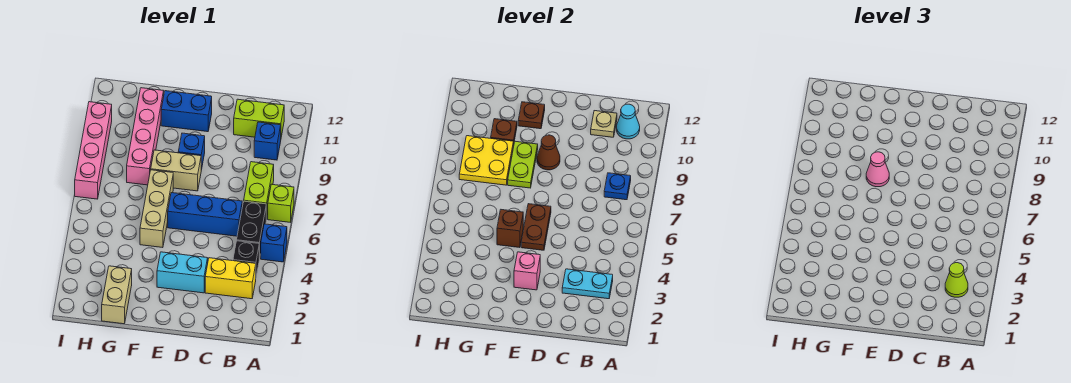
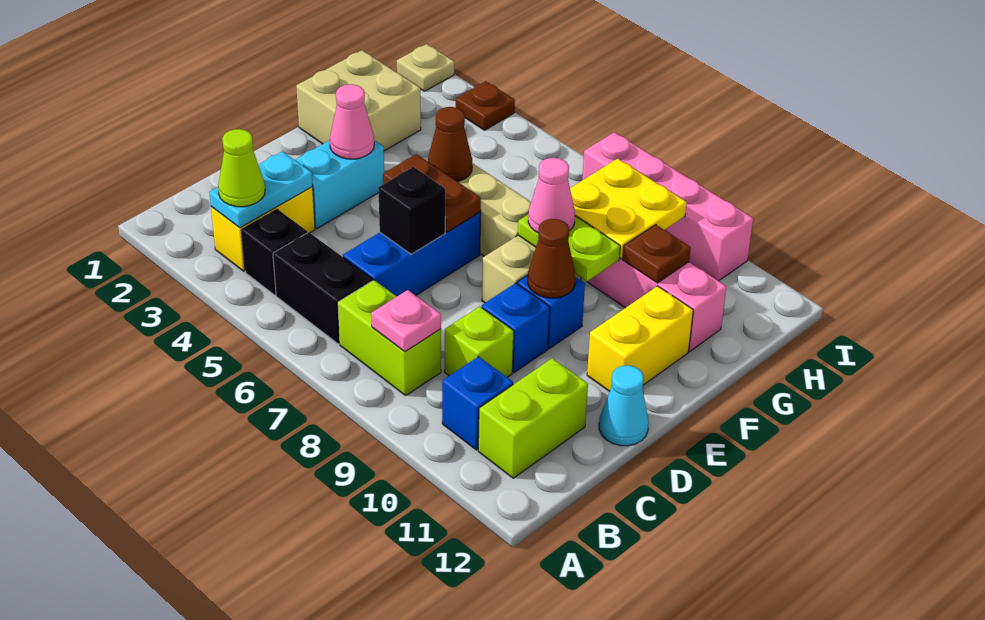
blue 1x1 brick [261,224,287,262] -> blue 1x1 brick moved to [482,283,550,372]
lime 1x1 brick [268,184,294,222] -> lime 1x1 brick moved to [445,306,514,377]
blue 1x1 plate [604,173,631,200] -> pink 1x1 plate [371,290,441,352]
cyan 1x1 cone [617,104,640,139] -> cyan 1x1 cone moved to [599,365,649,446]
tan 1x1 plate [591,111,617,137] -> tan 1x1 plate moved to [397,44,454,91]
none -> black 1x1 brick [378,167,445,254]
pink 1x1 brick [514,252,540,290] -> pink 1x1 cone [330,84,374,159]
blue 1x2 brick [161,91,212,132] -> yellow 1x2 brick [587,286,693,391]
brown 1x1 brick [497,210,523,248] -> brown 1x1 cone [428,107,472,182]
brown 1x1 plate [518,102,545,129] -> brown 1x1 plate moved to [456,81,515,130]
tan 1x2 brick [102,266,132,324] -> tan 2x2 brick [296,50,421,151]

